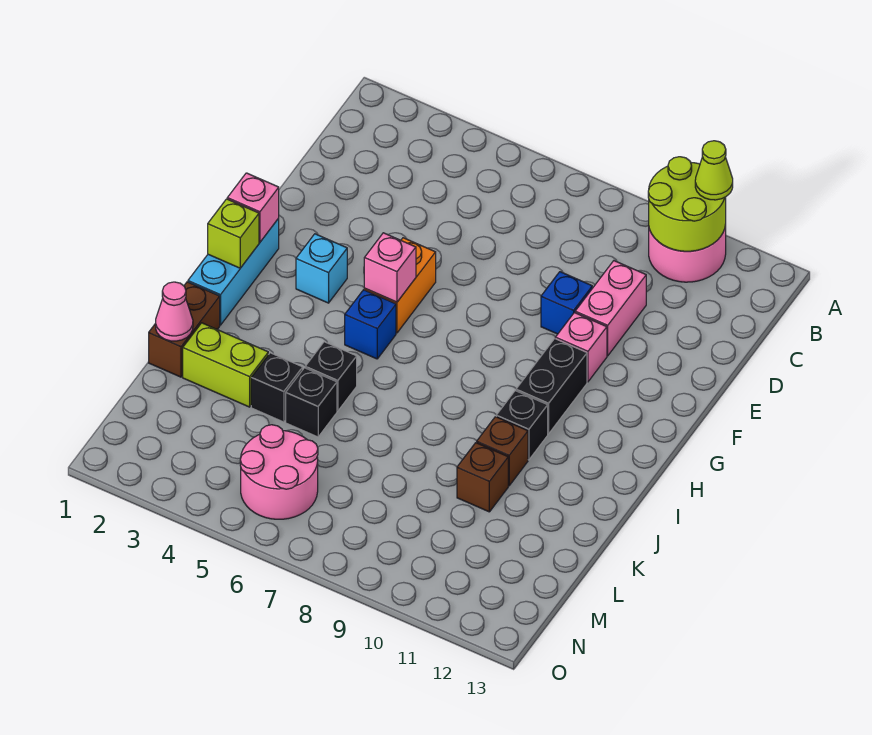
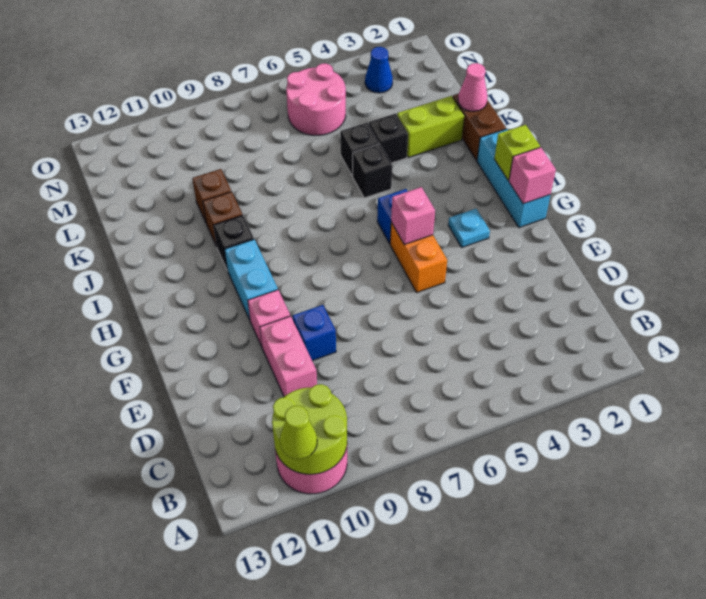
cyan 1x1 brick [296,234,347,303] -> cyan 1x1 plate [448,209,490,247]
black 1x2 brick [516,339,587,434] -> cyan 1x2 brick [225,240,278,320]
none -> blue 1x1 cone [365,47,393,93]

